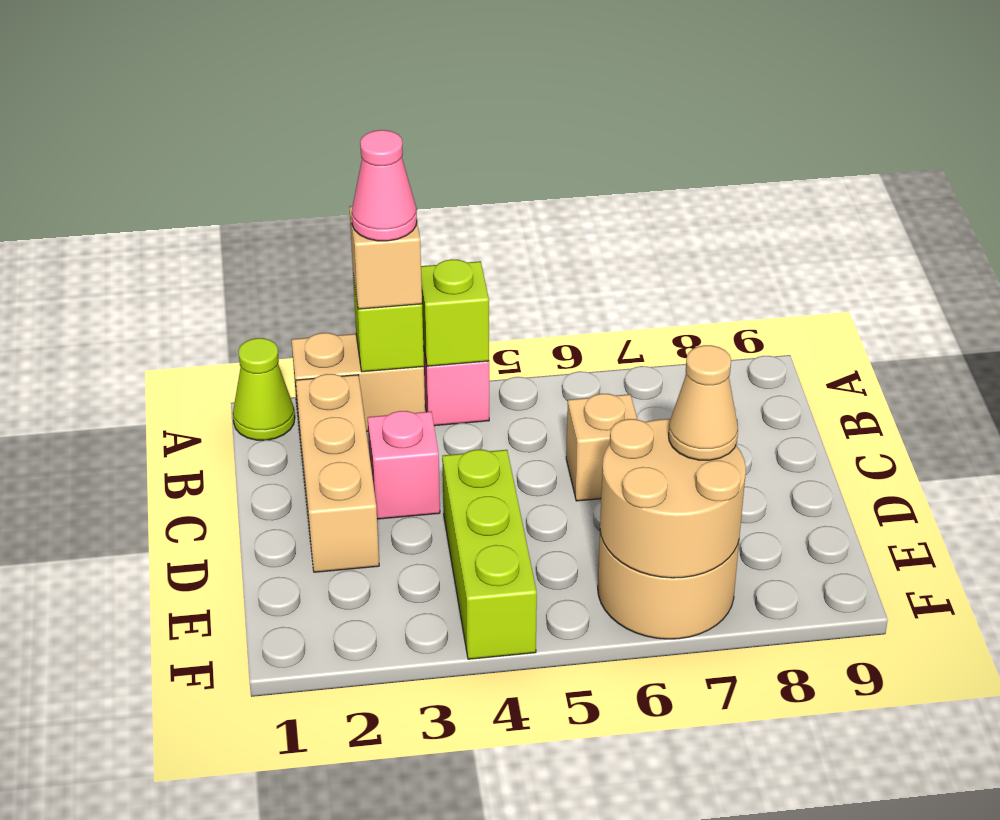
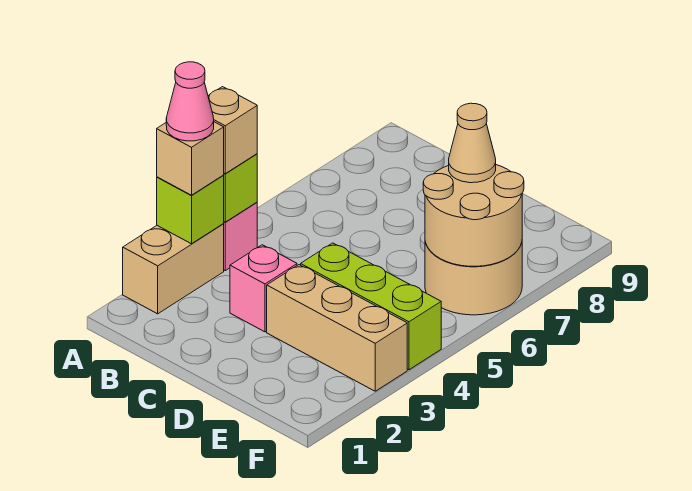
lime 1x1 cone [233,338,295,440] -> none
tan 1x3 brick [296,374,379,572] -> tan 1x3 brick moved to [267,265,407,391]
tan 1x1 brick [566,394,638,501] -> tan 1x1 brick moved to [208,87,257,174]

